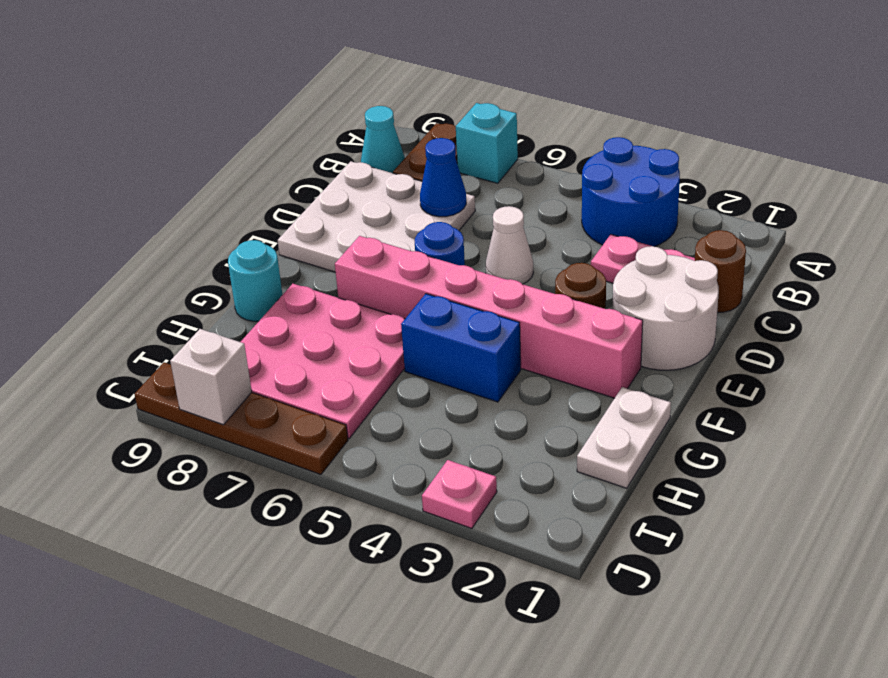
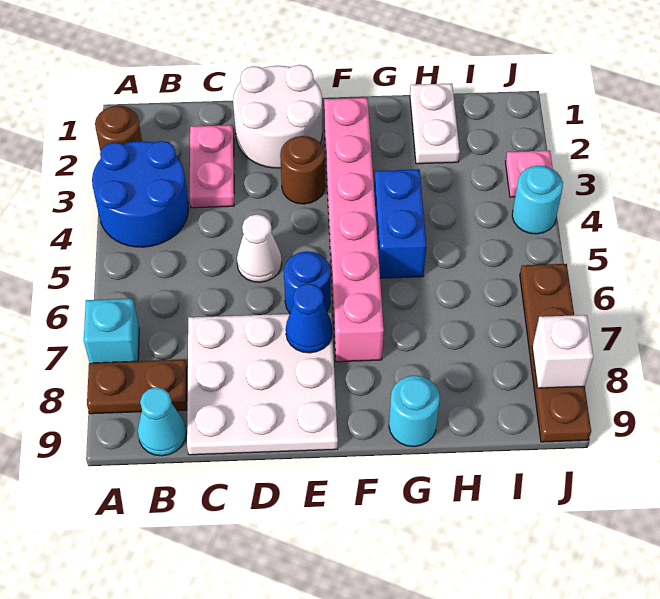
brown 1x1 round brick [695,230,746,312] -> brown 1x1 round brick moved to [95,106,142,152]
blue 1x1 cone [420,138,466,217] -> blue 1x1 cone moved to [286,284,332,353]
white 1x2 plate [577,387,671,488] -> white 1x2 plate turned to [410,83,460,164]
pink 3x3 plate [241,284,405,438] -> none
none -> cyan 1x1 round brick [512,166,563,234]

